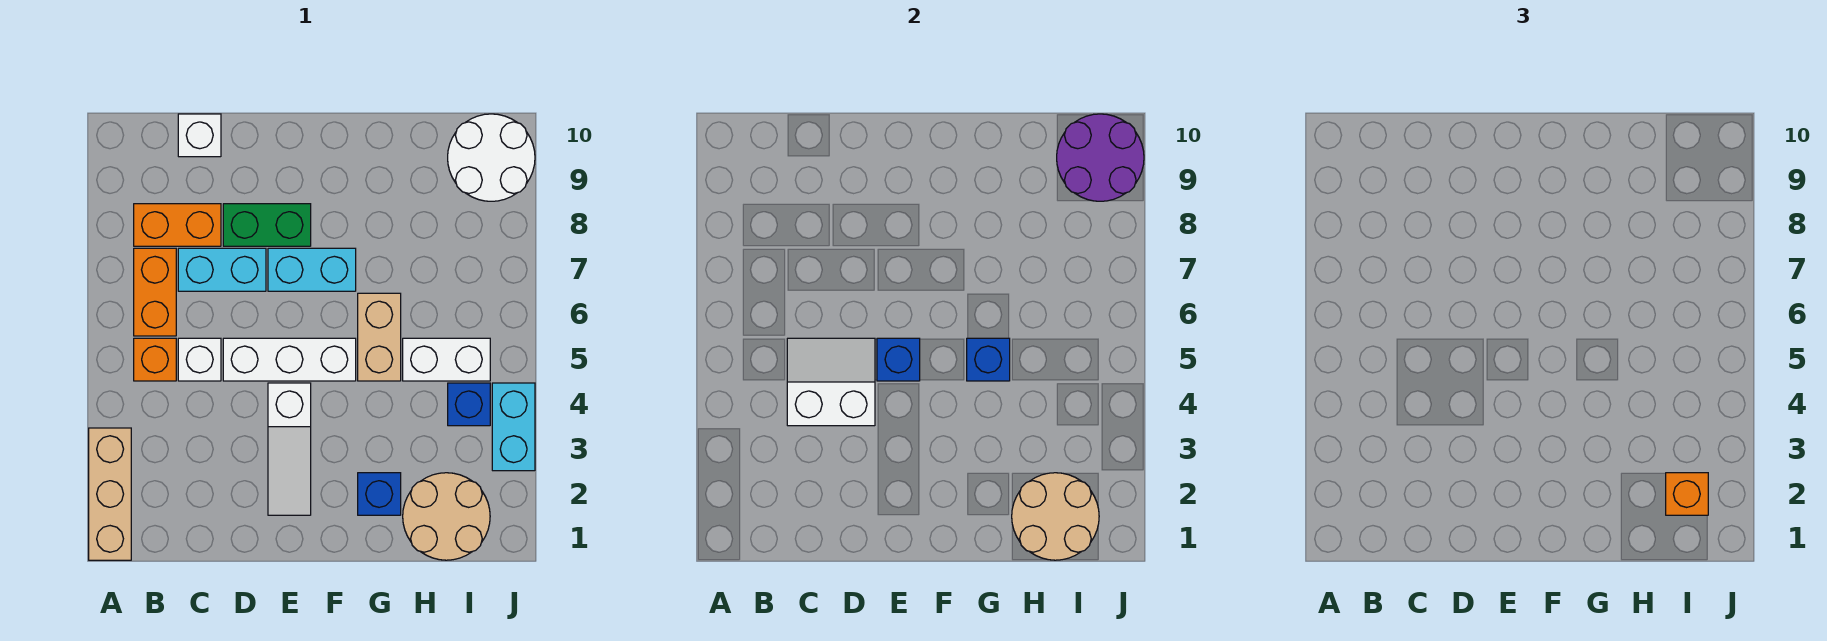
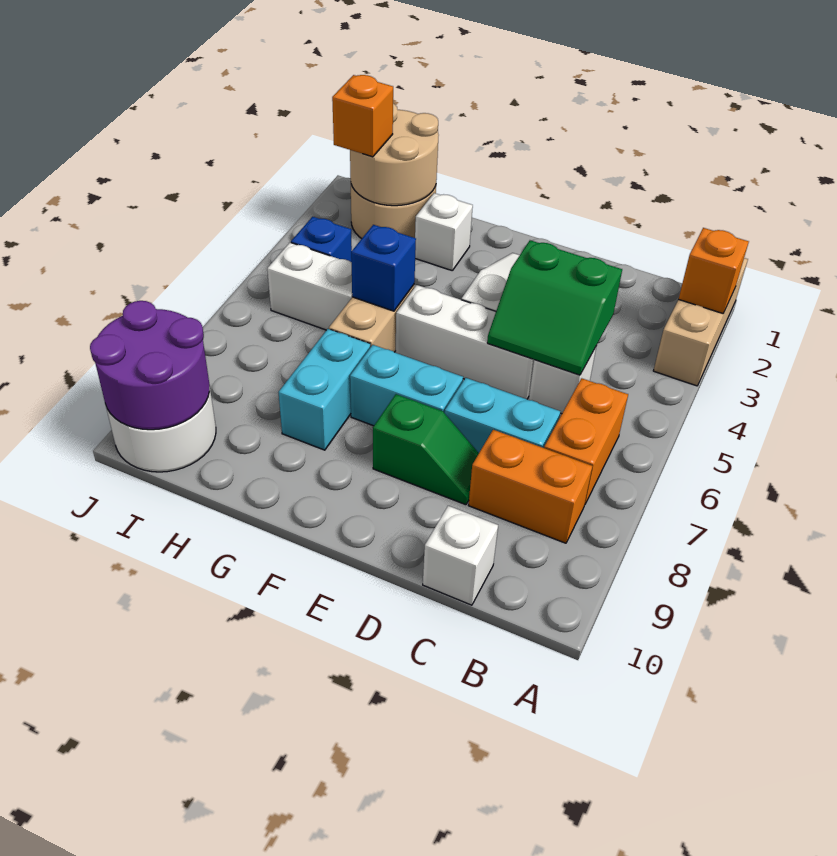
orange 1x1 brick [134,338,176,381] -> orange 1x1 brick moved to [679,228,749,313]
white 2x2 slope [787,338,875,426] -> green 2x2 slope [487,240,622,375]
green 1x2 brick [223,204,311,246] -> green 1x2 slope [373,394,479,505]
blue 1x1 brick [877,338,920,381] -> none
blue 1x1 brick [358,473,401,515] -> white 1x1 brick [415,193,473,271]
cyan 1x2 brick [492,383,535,471] -> cyan 1x2 brick moved to [278,329,370,450]

